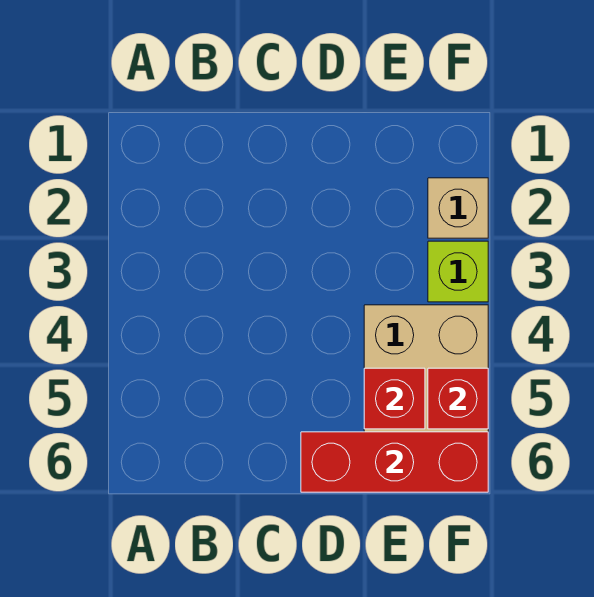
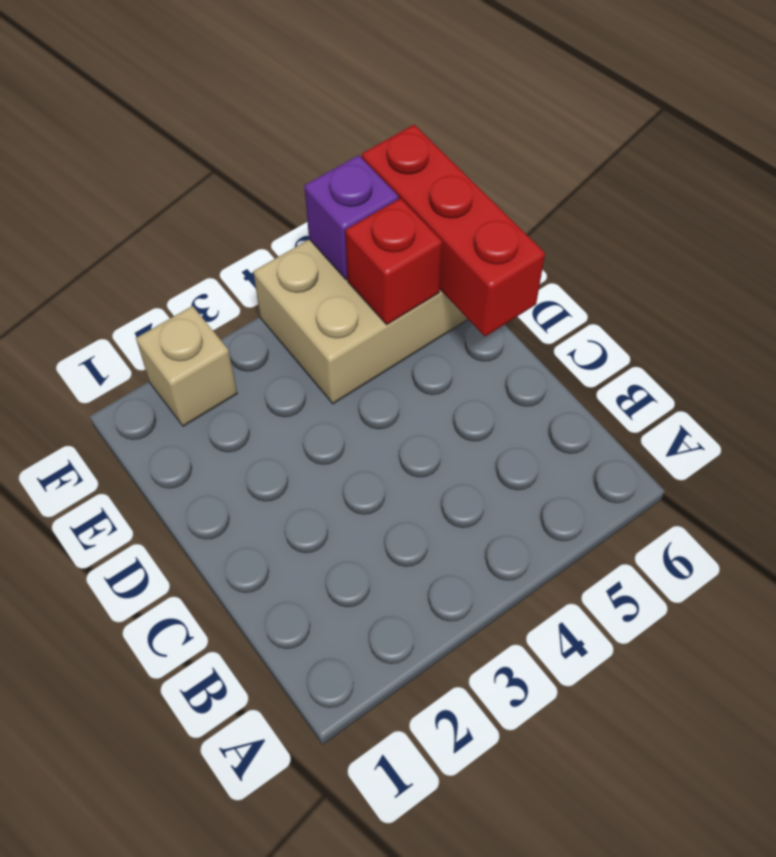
lime 1x1 brick [428,241,488,302] -> none
red 1x1 brick [428,368,488,429] -> purple 1x1 brick [304,155,399,280]

